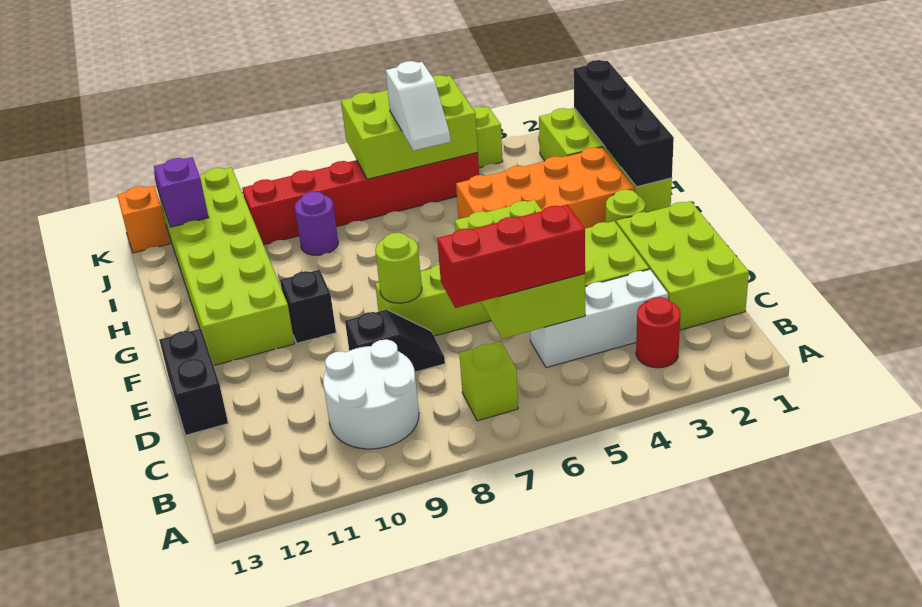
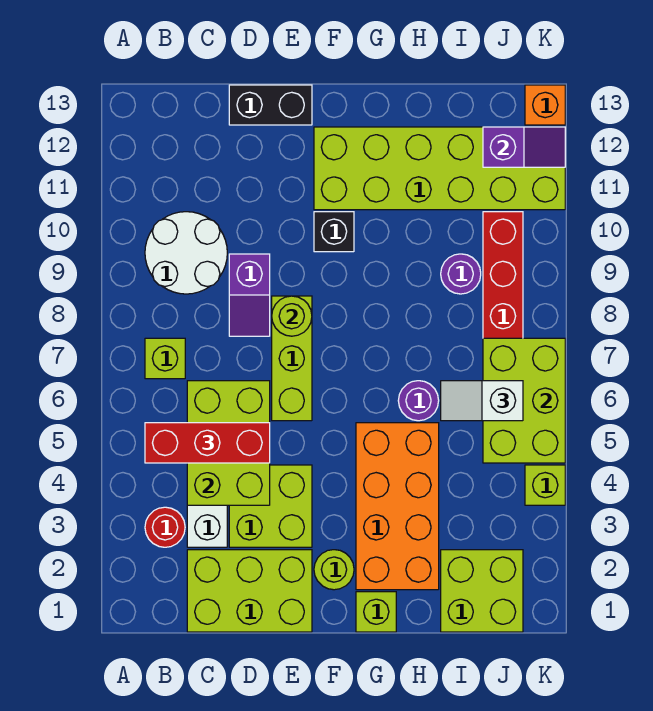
lime 2x3 brick [455,200,585,339] -> lime 2x3 brick turned to [187,381,270,505]
red 1x3 brick [437,205,585,308] -> red 1x3 brick turned to [145,423,270,463]
black 1x2 slope [345,310,445,372] -> purple 1x2 slope [229,254,270,336]
black 1x4 brick [574,60,674,187] -> none
none -> purple 1x1 round brick [398,381,439,421]

